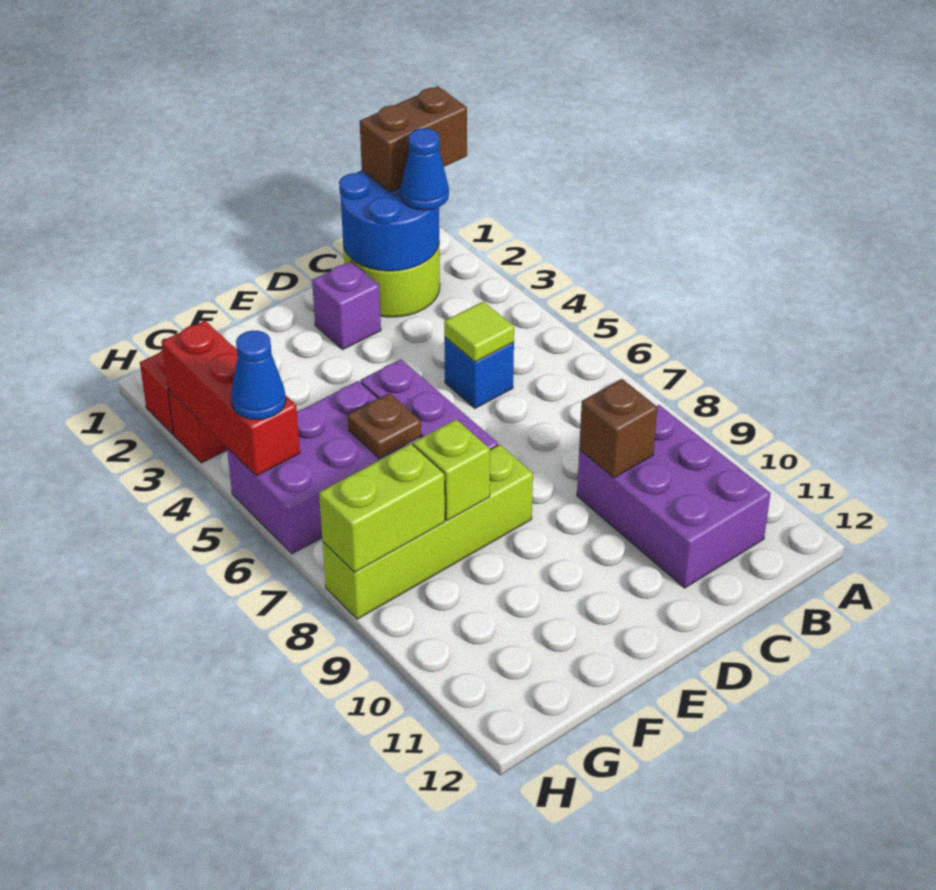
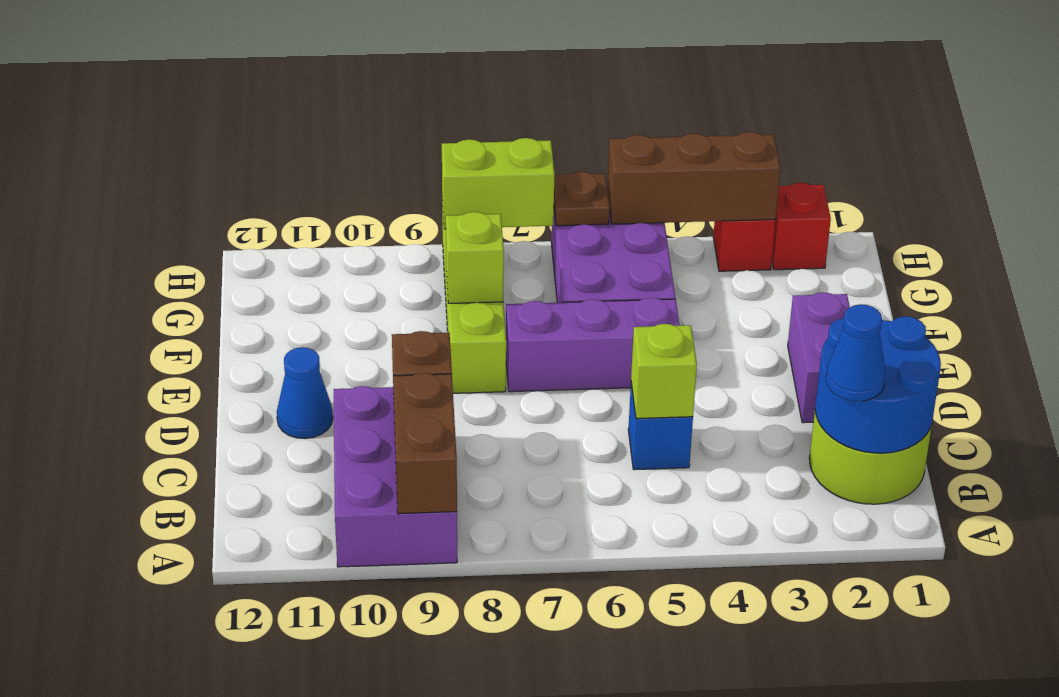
brown 1x2 brick [360,86,467,192] -> brown 1x2 brick moved to [393,373,457,514]
purple 2x3 brick [577,405,770,588] -> purple 2x3 brick turned to [334,386,457,567]
lime 1x1 tile [444,302,514,362] -> lime 1x1 brick [631,324,697,419]
purple 1x1 brick [312,262,381,349] -> purple 1x2 brick [788,292,850,423]
brown 1x1 plate [348,393,421,458] -> brown 1x1 plate moved to [554,172,610,226]
lime 1x2 brick [319,444,445,572] -> lime 1x2 brick turned to [442,138,555,229]
red 1x3 brick [162,321,300,476] -> brown 1x3 brick [608,132,780,224]
blue 1x1 cone [231,331,286,420] -> blue 1x1 cone moved to [277,347,333,439]

